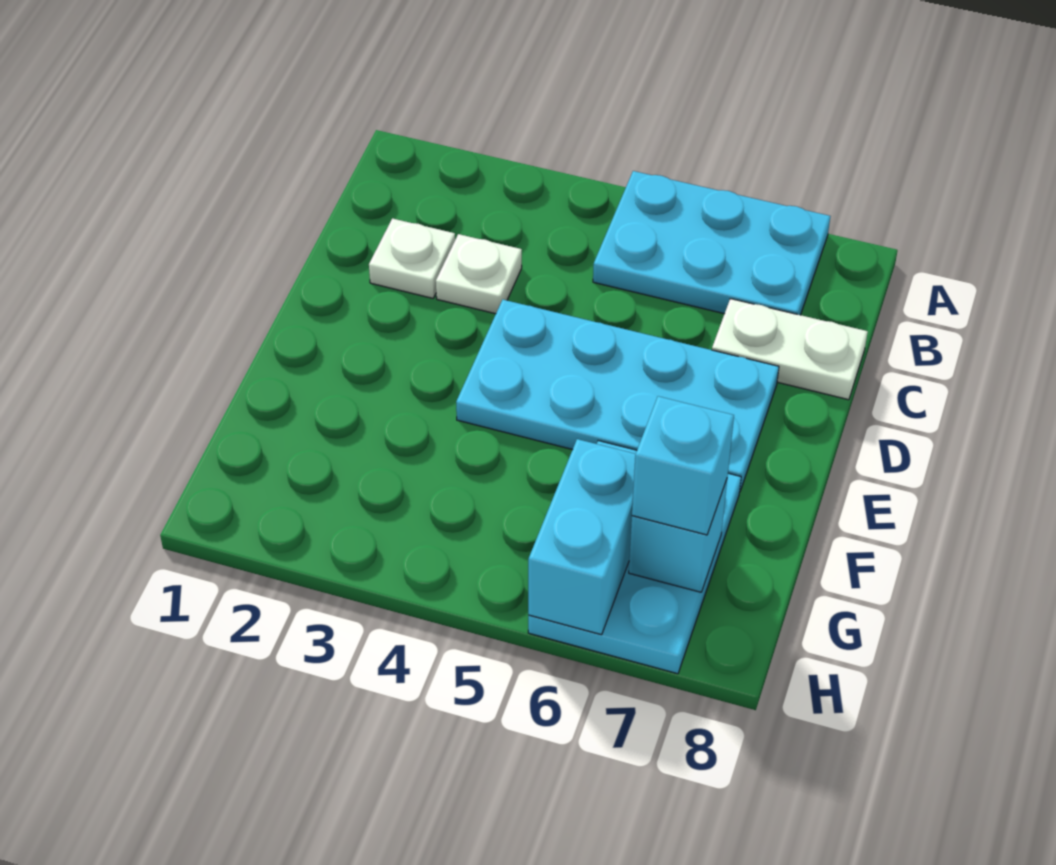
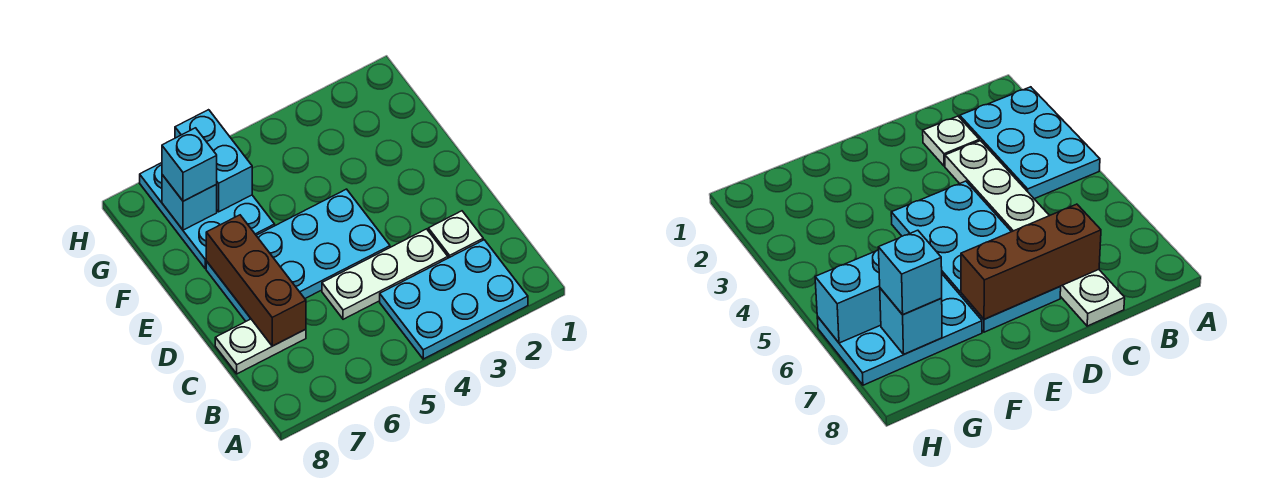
cyan 2x3 plate [593,171,830,315] -> cyan 2x3 plate moved to [380,240,528,359]
white 1x1 plate [436,234,522,314] -> white 1x3 plate [322,229,448,319]
none -> brown 1x3 brick [206,215,306,346]

